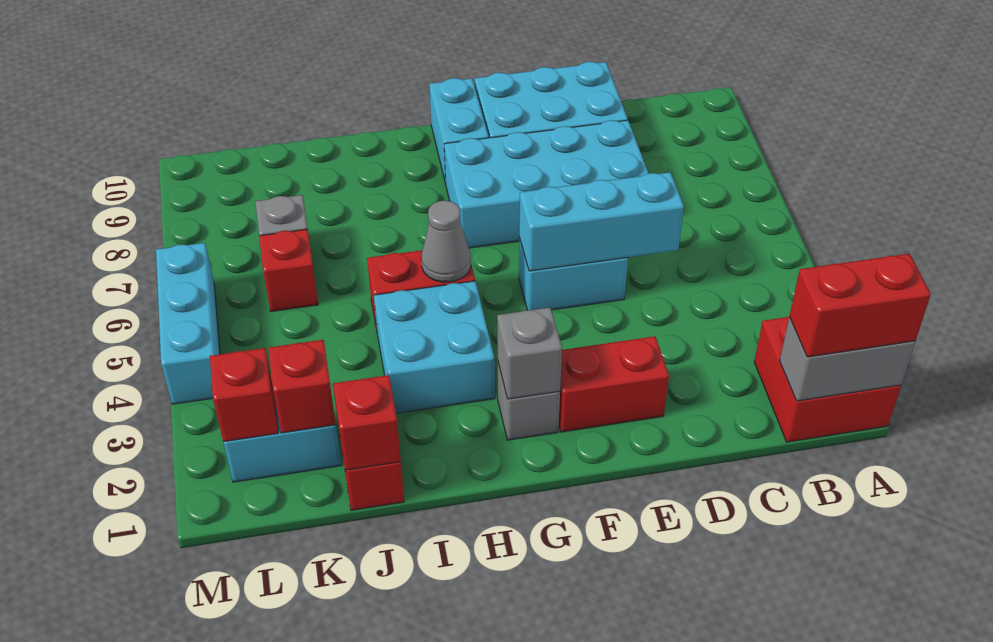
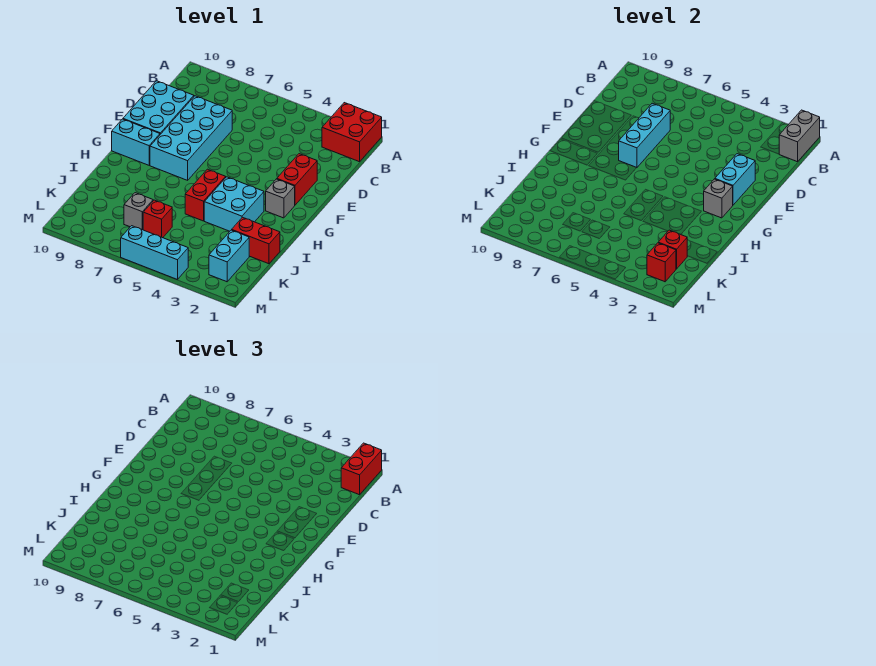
cyan 1x3 brick [519,172,684,271] -> cyan 1x3 brick moved to [619,103,670,168]
cyan 1x2 brick [519,238,628,310] -> cyan 1x2 brick moved to [715,154,755,205]
grey 1x1 cone [421,201,471,282] -> none
red 1x1 brick [333,375,401,470] -> none

